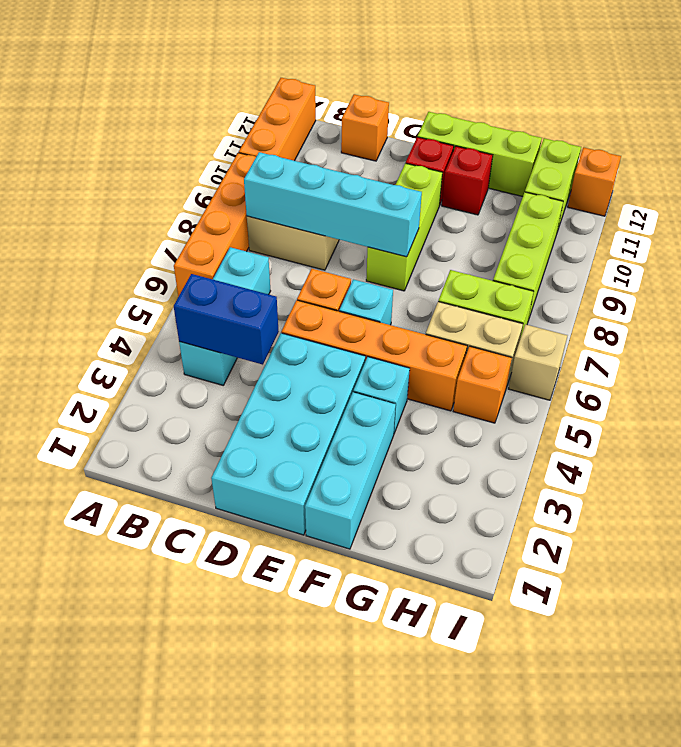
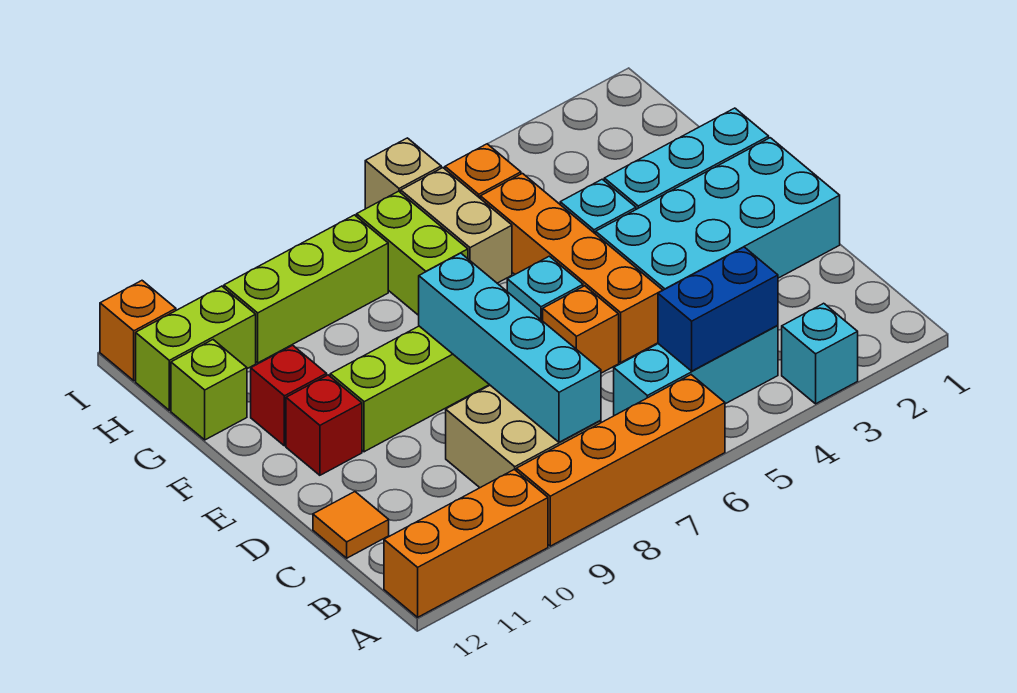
none -> cyan 1x1 brick [782,303,858,404]
blue 1x2 brick [174,274,279,365] -> blue 1x2 brick turned to [658,247,778,371]
orange 1x1 brick [341,94,389,161] -> orange 1x1 tile [313,492,389,558]
lime 1x3 brick [417,112,542,197] -> lime 1x1 brick [171,340,247,440]

